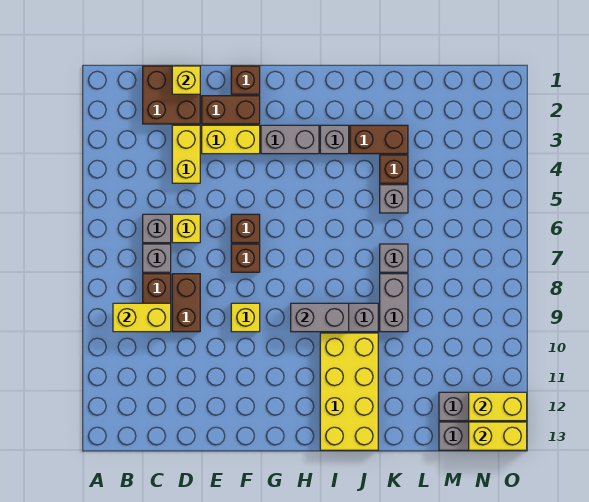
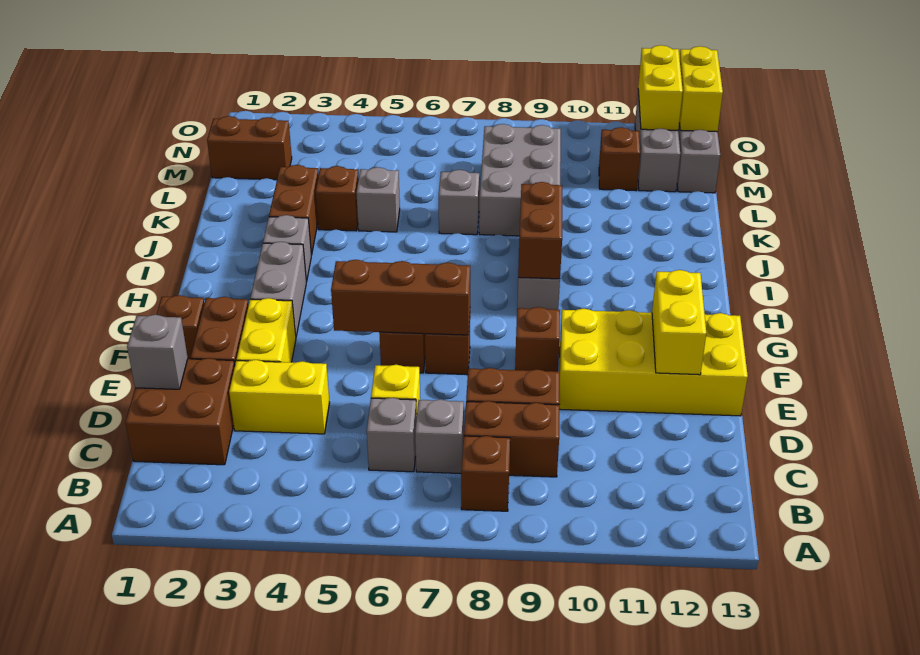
none -> brown 1x1 brick [461,436,510,511]
yellow 1x2 brick [113,303,171,332] -> yellow 1x2 brick moved to [652,270,706,375]
yellow 1x1 brick [172,66,200,94] -> grey 1x1 brick [127,315,188,389]
none -> brown 1x3 brick [331,260,470,335]
yellow 1x1 brick [231,303,260,332] -> brown 1x1 brick [515,307,560,372]
grey 1x2 brick [291,303,349,332] -> brown 1x2 brick [518,182,562,279]
yellow 2x4 brick [320,333,378,450] -> yellow 2x4 brick moved to [559,309,748,416]
grey 1x2 brick [380,274,408,332] -> grey 2x3 brick [479,124,561,236]
none -> brown 1x2 brick [207,116,292,180]
none -> brown 1x1 brick [599,127,640,191]

